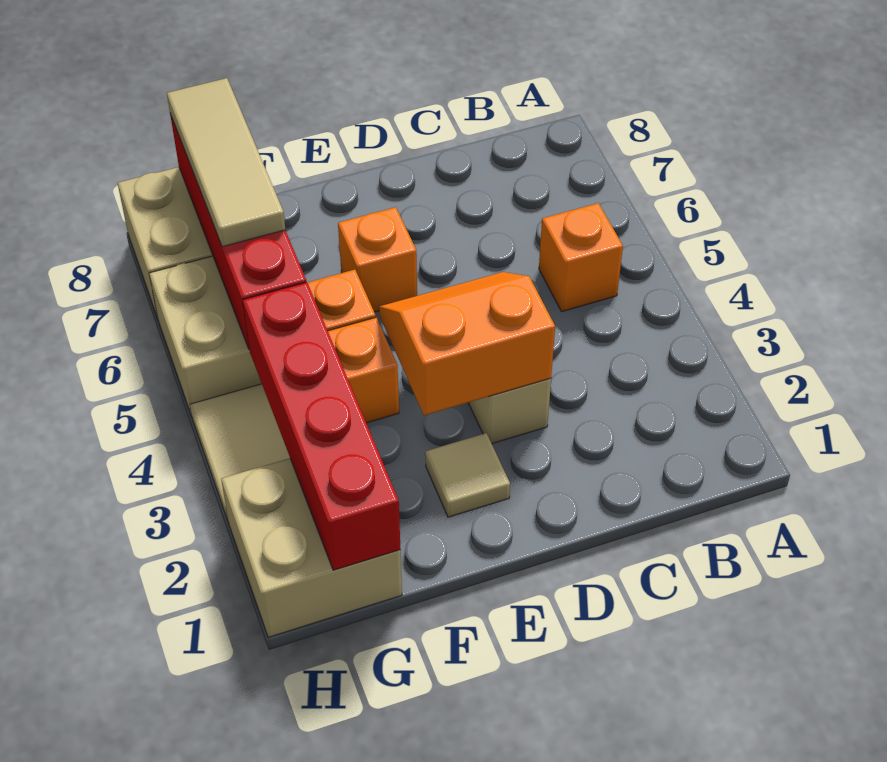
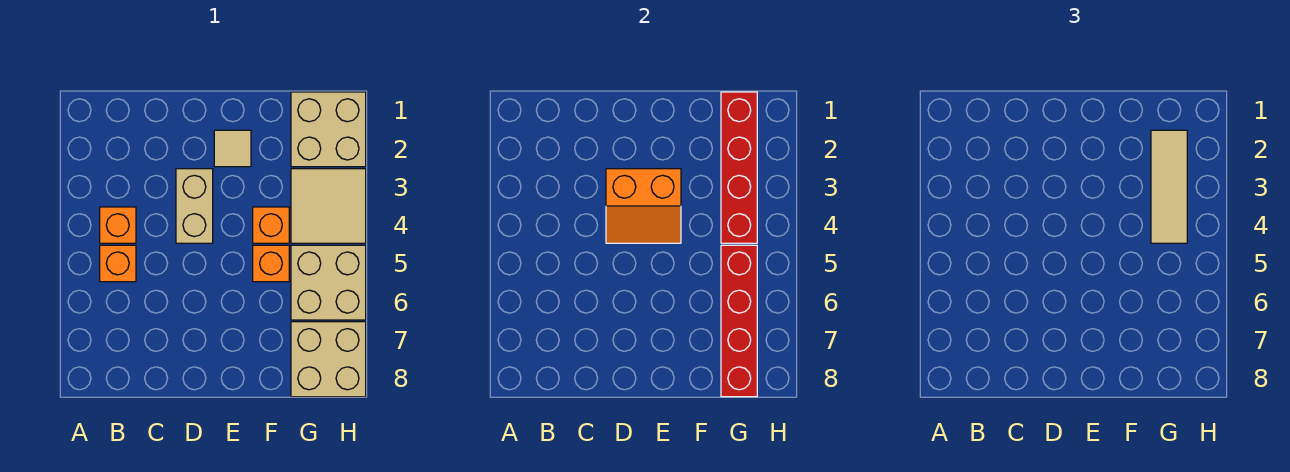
orange 1x1 brick [338,207,417,312] -> orange 1x1 brick moved to [100,207,136,243]
tan 1x3 tile [167,78,285,247] -> tan 1x3 tile moved to [1151,130,1187,243]

